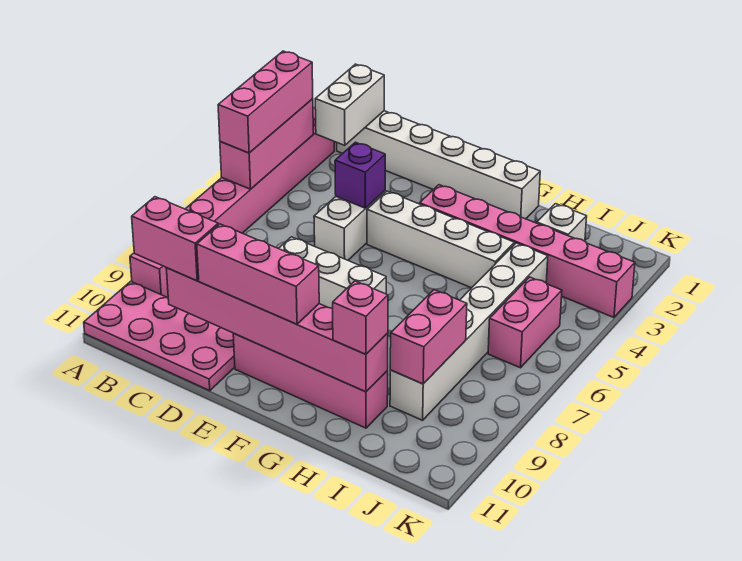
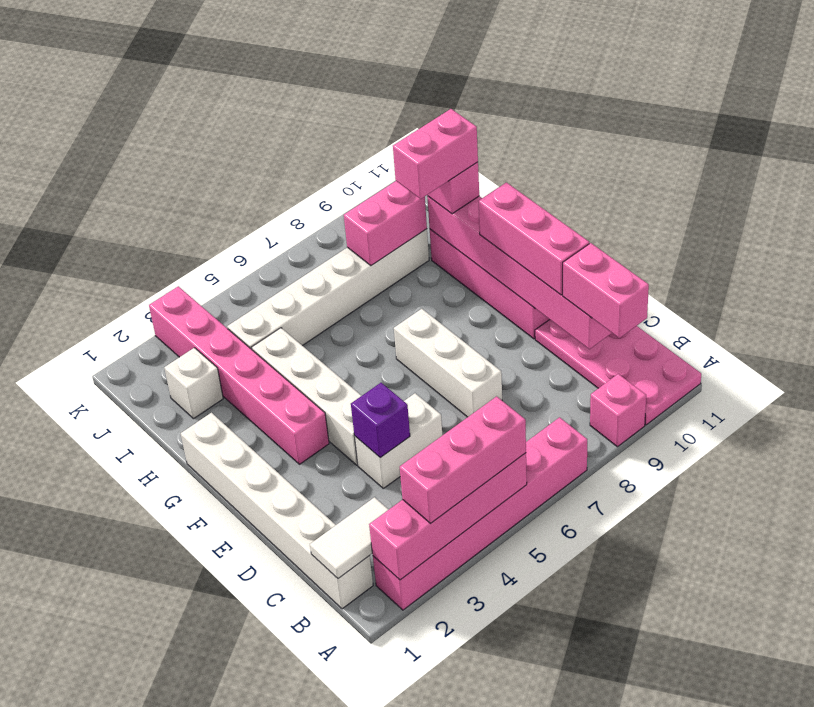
pink 1x3 brick [220,99,313,189] -> pink 1x4 brick [369,453,527,580]
white 1x2 brick [315,64,384,145] -> white 1x2 tile [310,497,389,578]
pink 1x2 brick [488,277,562,368] -> pink 1x2 brick moved to [393,109,478,199]

